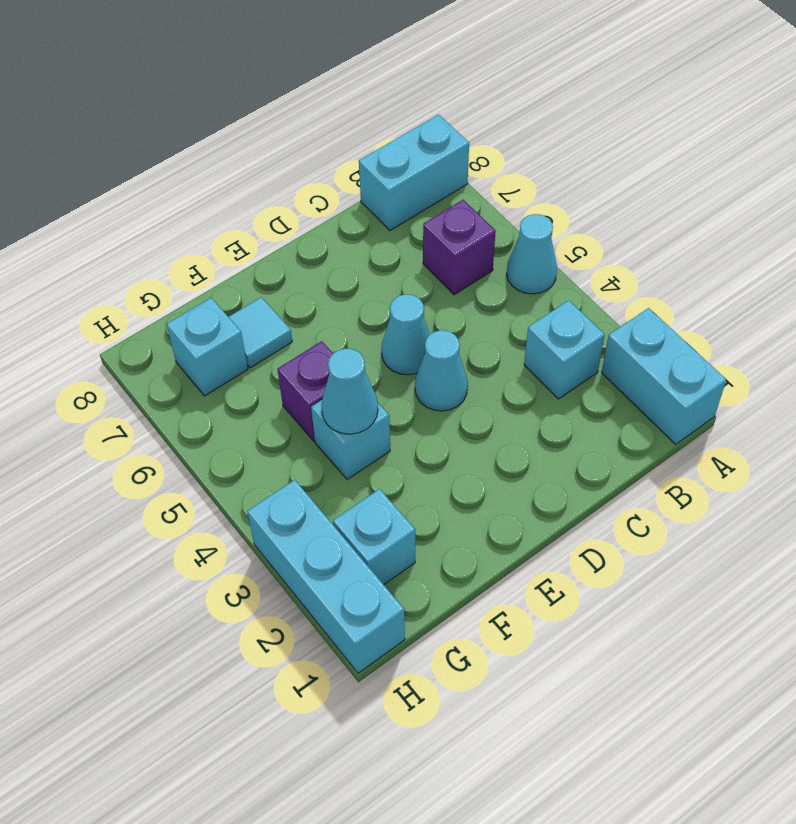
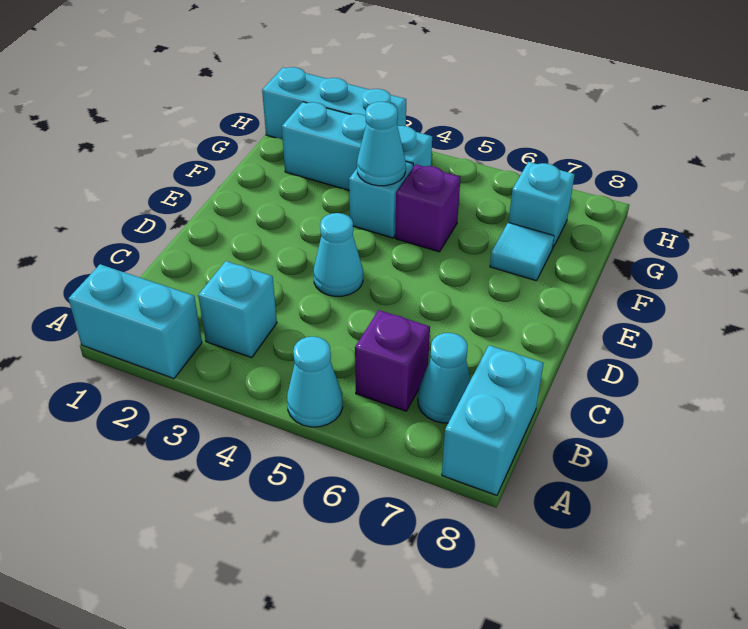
cyan 1x1 cone [381,294,430,375] -> cyan 1x1 cone moved to [418,333,471,423]
cyan 1x1 brick [333,489,415,585] -> cyan 1x3 brick [282,102,432,190]

